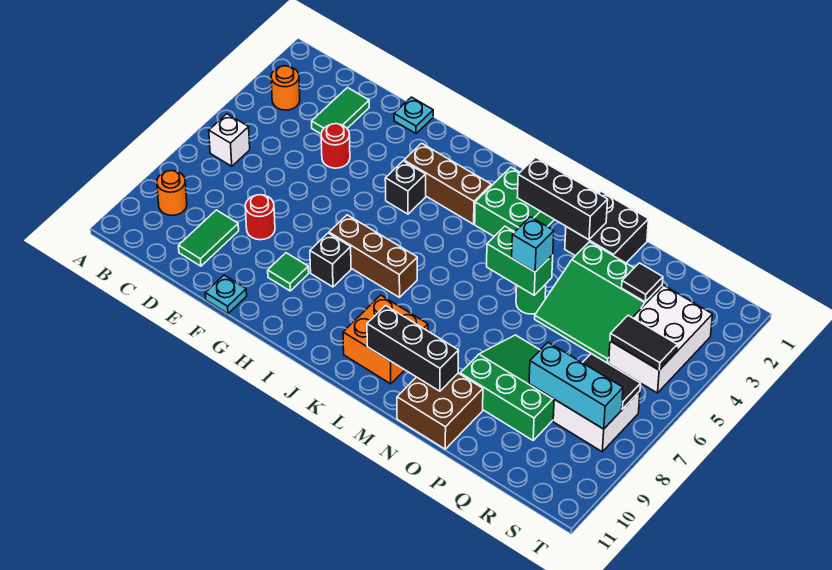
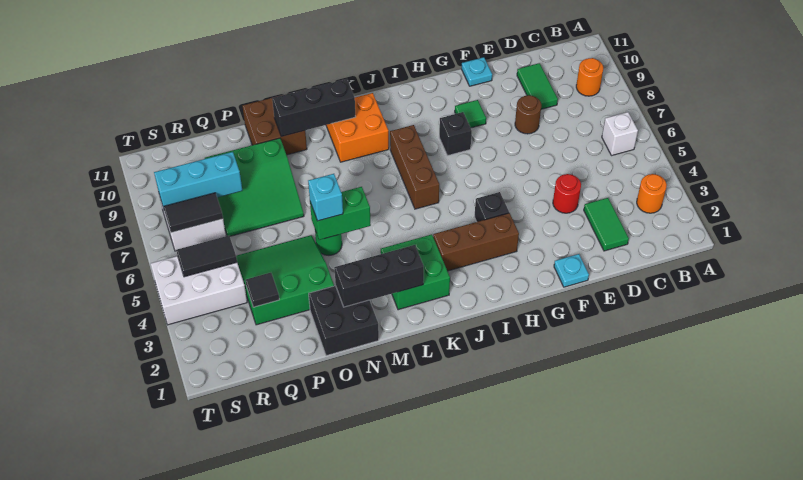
red 1x1 round brick [245,195,275,240] -> brown 1x1 round brick [515,95,541,134]
brown 1x3 brick [329,215,417,297] -> brown 1x3 brick turned to [390,125,439,209]
white 2x3 brick [609,285,713,393] -> white 2x3 brick turned to [150,256,247,325]

